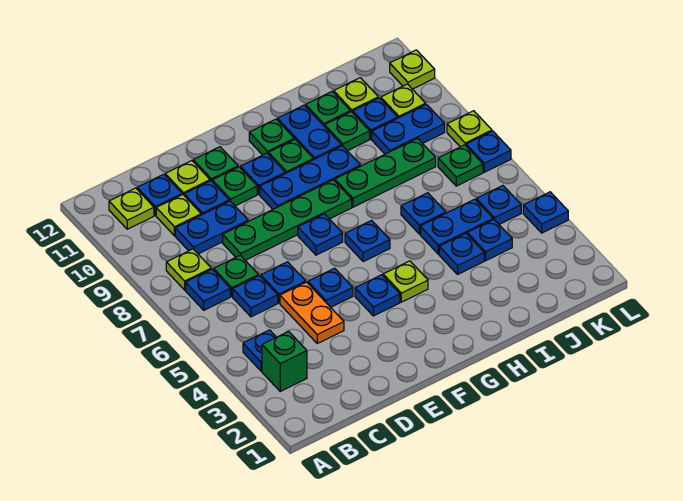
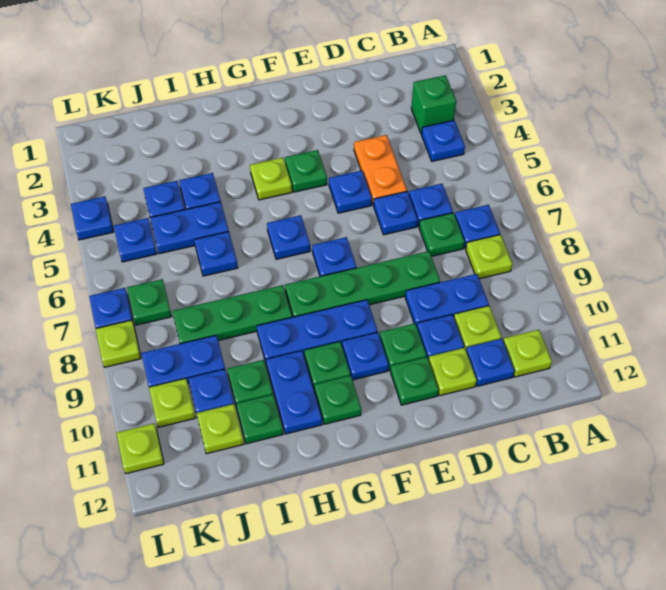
blue 1x1 plate [355,275,400,316] -> green 1x1 plate [285,150,327,192]

